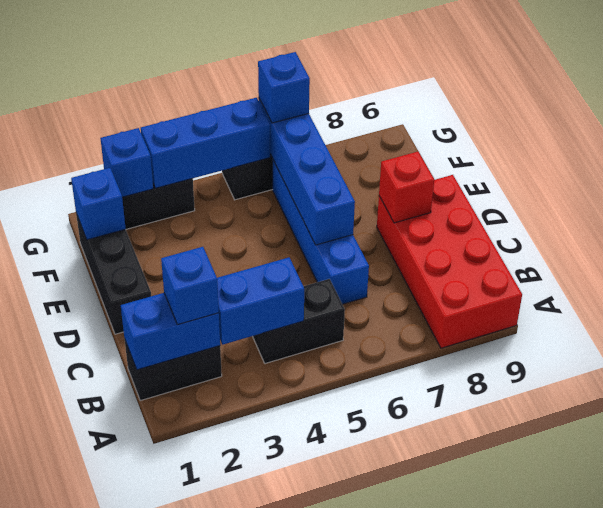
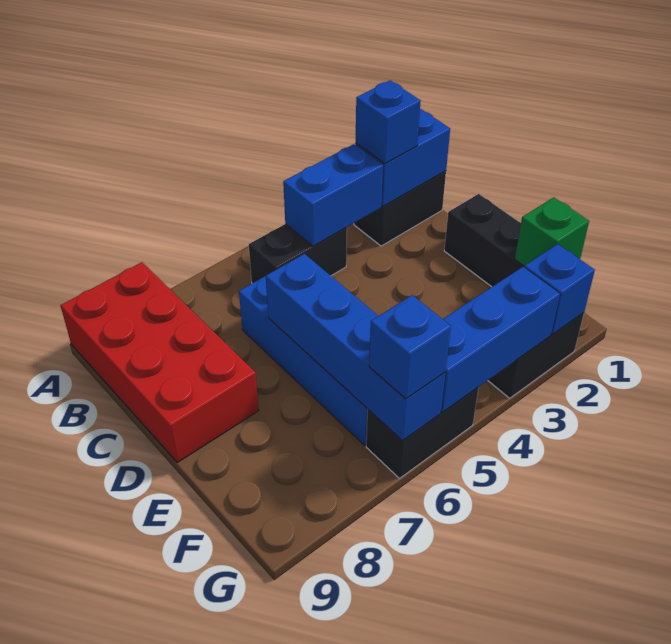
red 1x1 brick [379,152,434,223] -> none
blue 1x1 brick [71,168,126,240] -> green 1x1 brick [515,197,589,266]

